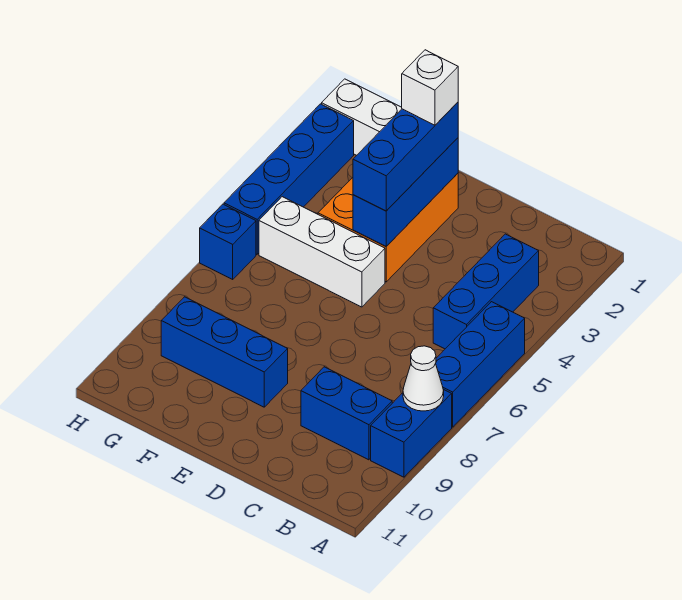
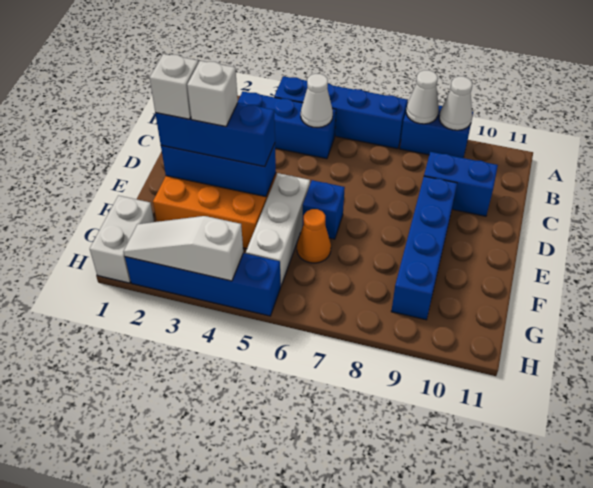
blue 1x3 brick [436,302,525,427] -> blue 1x4 brick [274,76,408,149]
none -> white 1x1 cone [439,76,472,130]
none -> white 1x1 cone [301,74,333,128]
blue 1x2 brick [301,367,392,460] -> blue 1x2 brick turned to [424,152,498,216]
none -> white 1x1 brick [187,61,238,127]
blue 1x3 brick [161,297,288,407] -> blue 1x4 brick [391,176,457,320]
none -> orange 1x1 cone [297,209,331,263]
none -> white 1x3 slope [124,216,243,281]
blue 1x1 brick [200,204,256,279] -> blue 1x1 brick moved to [302,180,345,239]

